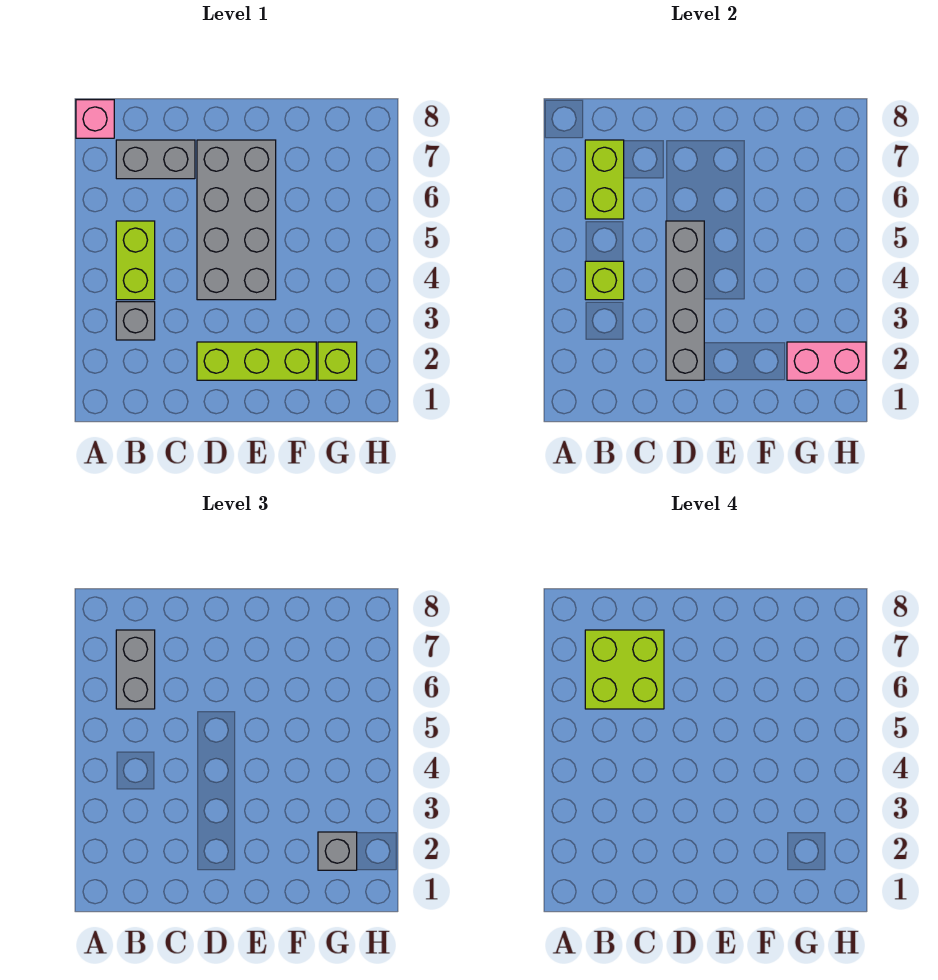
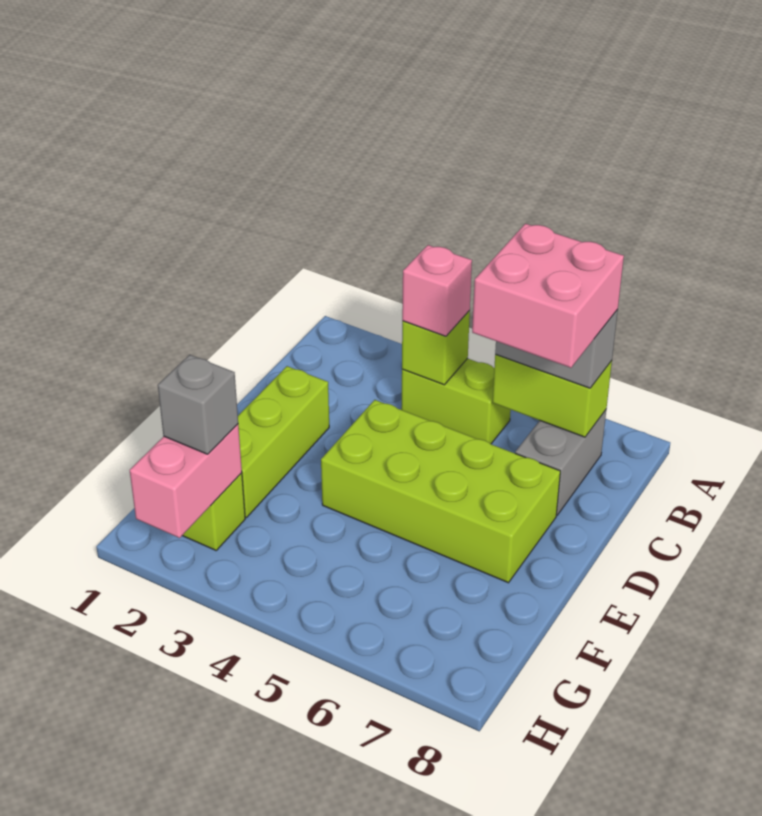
pink 1x1 brick [76,100,114,138] -> pink 1x1 brick moved to [402,245,472,336]
grey 1x1 brick [116,302,155,340] -> none
lime 2x2 brick [585,630,664,709] -> pink 2x2 brick [472,224,624,368]
grey 1x4 brick [666,221,704,380] -> none
grey 2x4 brick [197,140,276,300] -> lime 2x4 brick [321,400,560,583]

